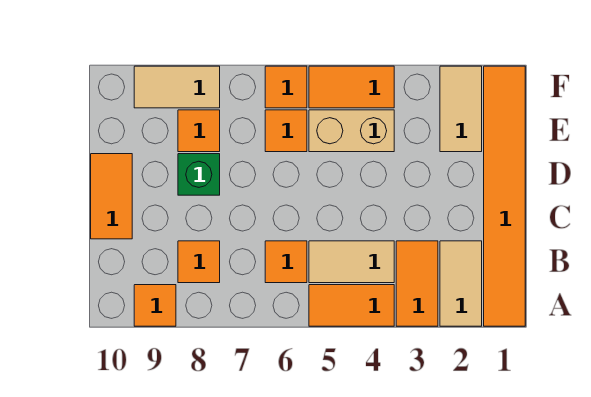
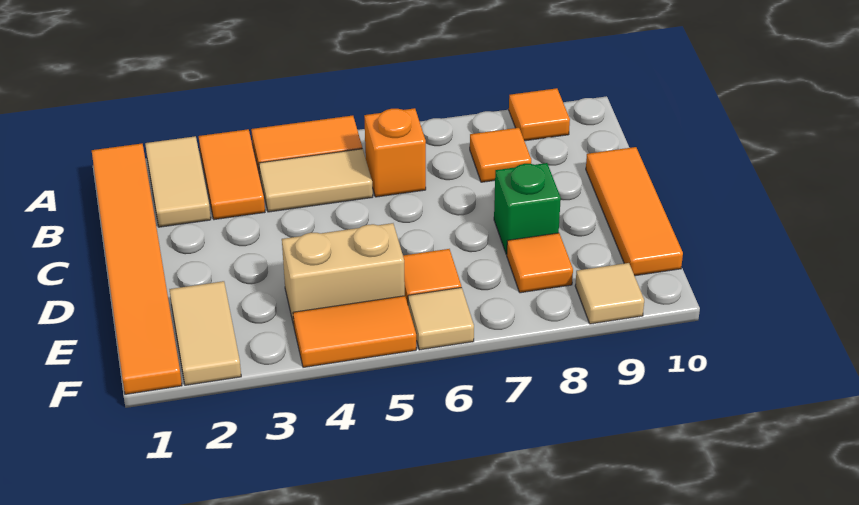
orange 1x1 tile [265,241,307,283] -> orange 1x1 brick [364,108,426,197]
orange 1x2 tile [91,154,132,239] -> orange 1x3 tile [586,147,683,276]
orange 1x1 tile [265,66,307,108] -> tan 1x1 tile [408,287,474,350]
tan 1x2 tile [134,66,220,108] -> tan 1x1 tile [575,263,644,324]

